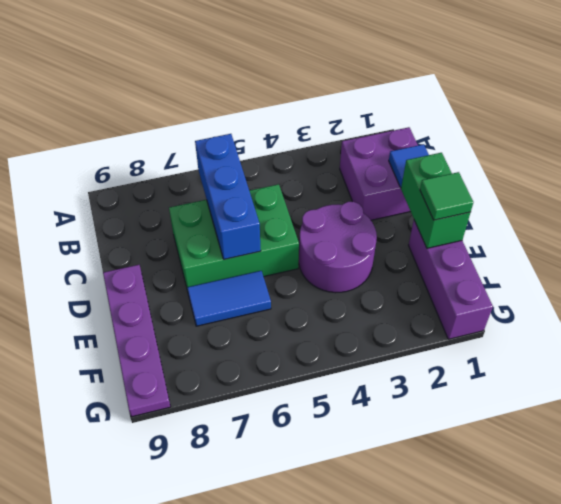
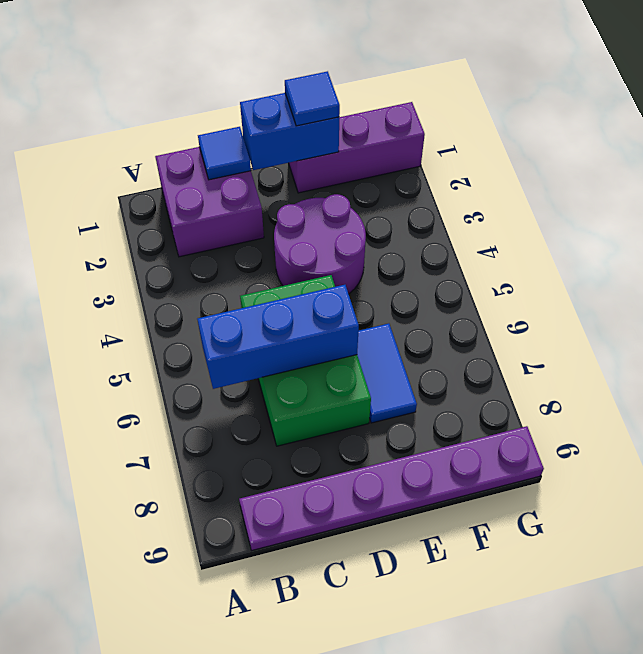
green 1x2 brick [401,153,470,248] -> blue 1x2 brick [240,93,339,170]
purple 1x4 plate [103,265,171,417] -> purple 1x6 plate [239,426,544,550]
green 1x1 tile [420,172,473,220] -> blue 1x1 tile [285,71,340,126]

